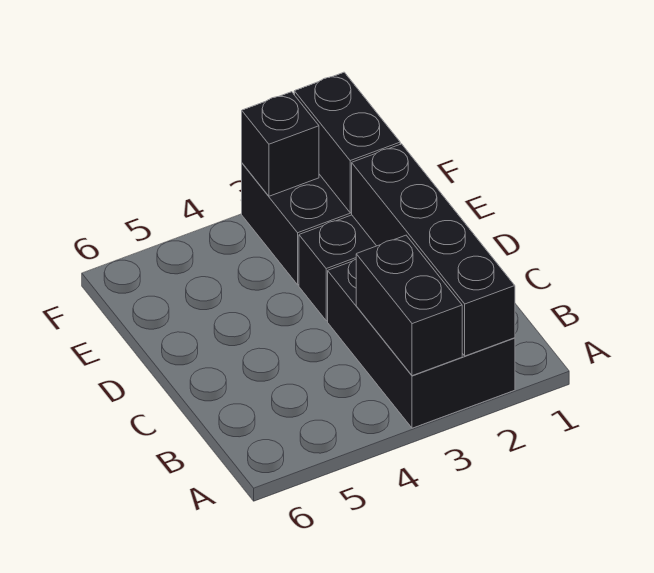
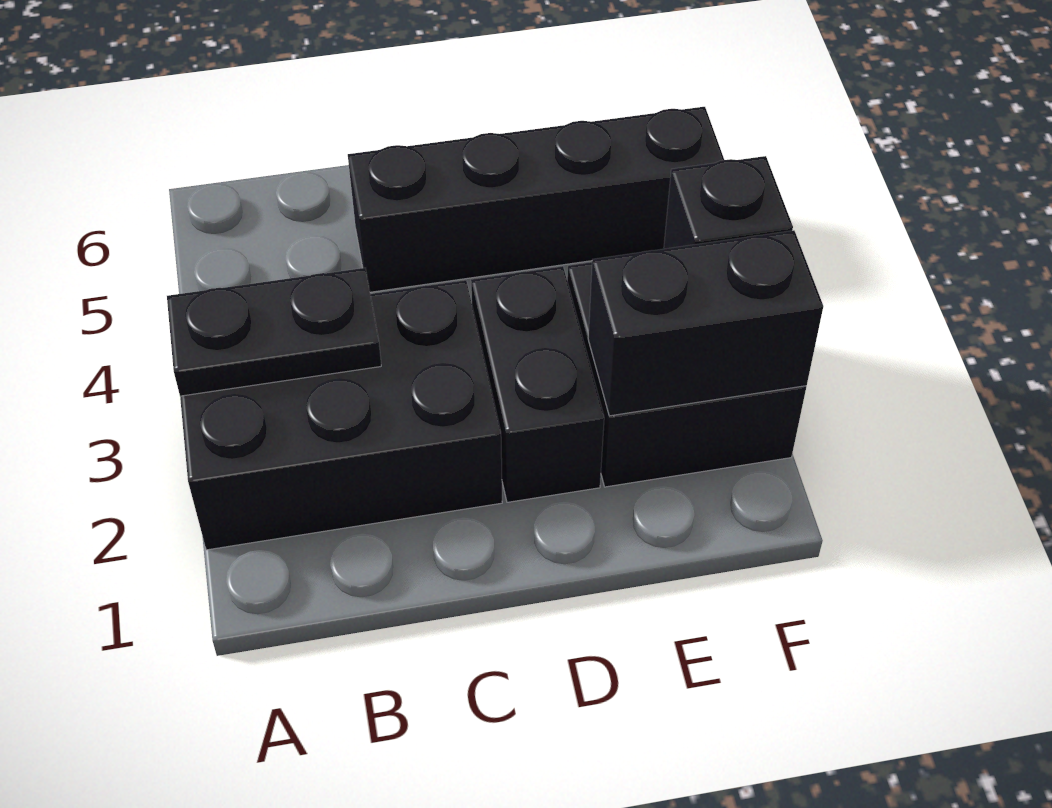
black 1x4 brick [352,144,515,356] -> black 1x4 brick moved to [348,107,724,292]
black 1x2 brick [356,235,462,376] -> black 1x2 plate [167,268,381,396]

